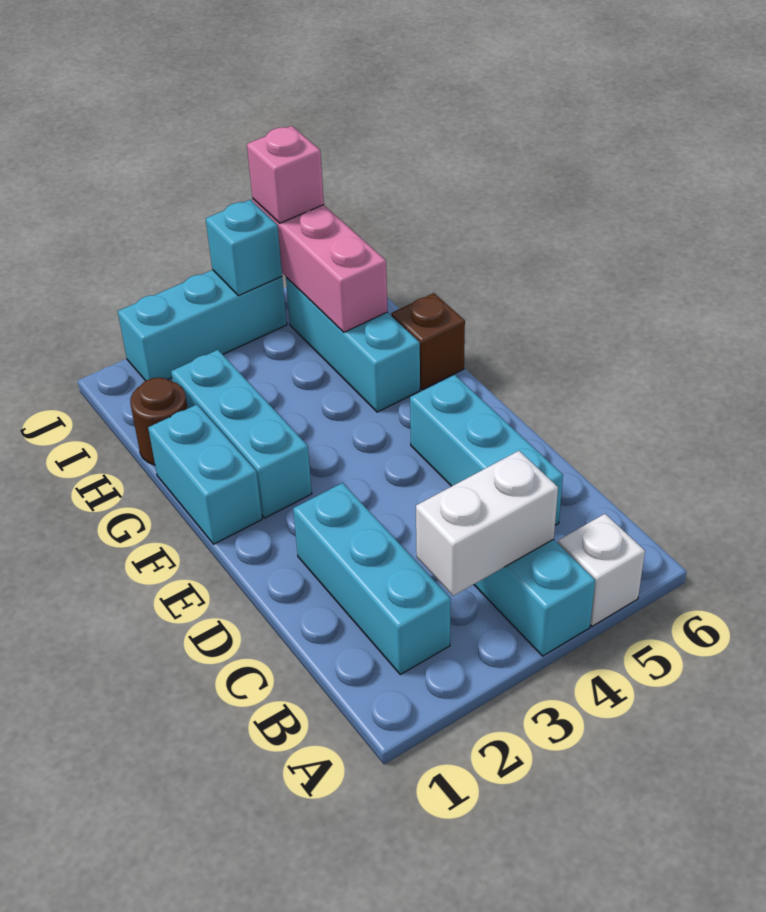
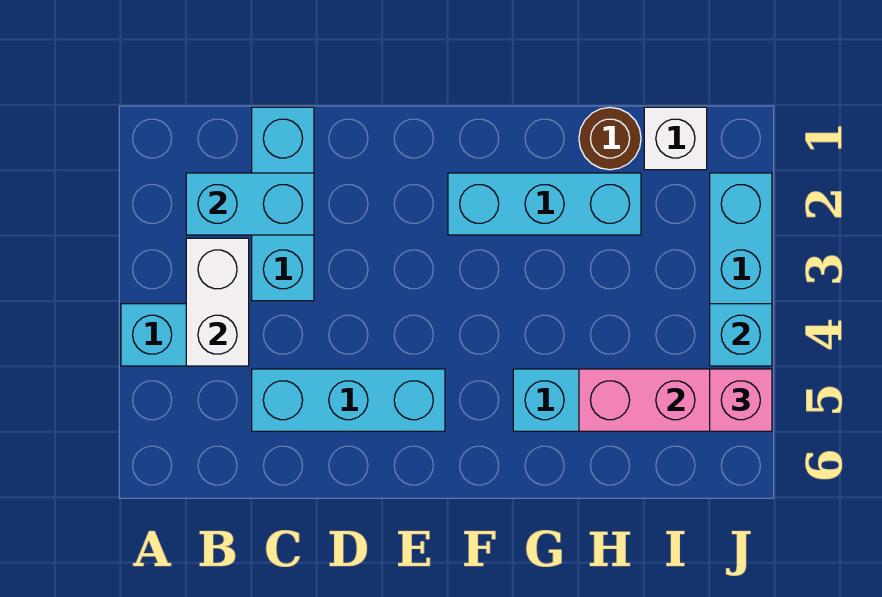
white 1x1 brick [558,514,645,626] -> white 1x1 brick moved to [644,107,707,170]
cyan 1x3 brick [293,483,451,675] -> cyan 1x3 brick turned to [252,107,314,301]
cyan 1x2 brick [148,405,262,544] -> cyan 1x2 brick moved to [186,173,314,235]
brown 1x1 brick [391,293,465,390] -> none

